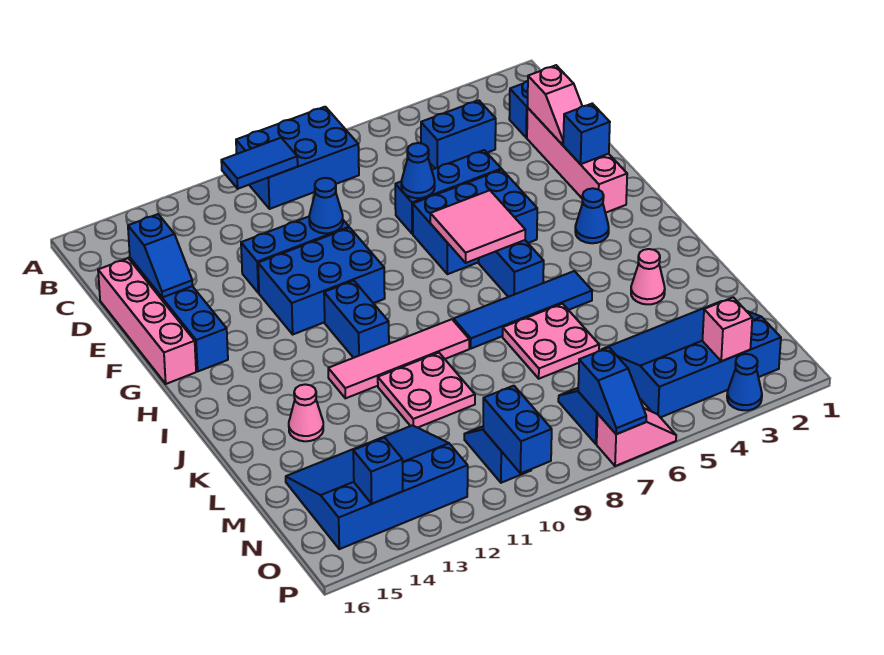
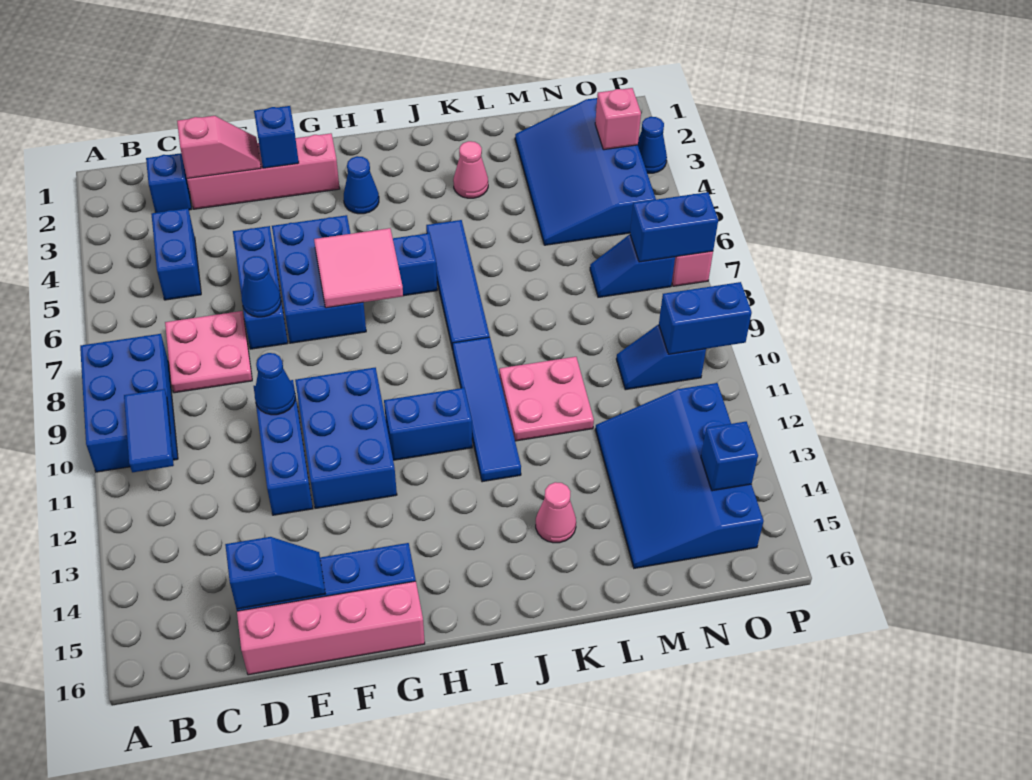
pink 1x4 tile [328,319,469,398] -> blue 1x4 tile [453,337,521,482]
pink 2x2 plate [503,304,599,379] -> pink 2x2 plate moved to [165,311,252,393]
blue 1x2 slope [578,347,646,434] -> blue 1x2 brick [630,192,718,262]

